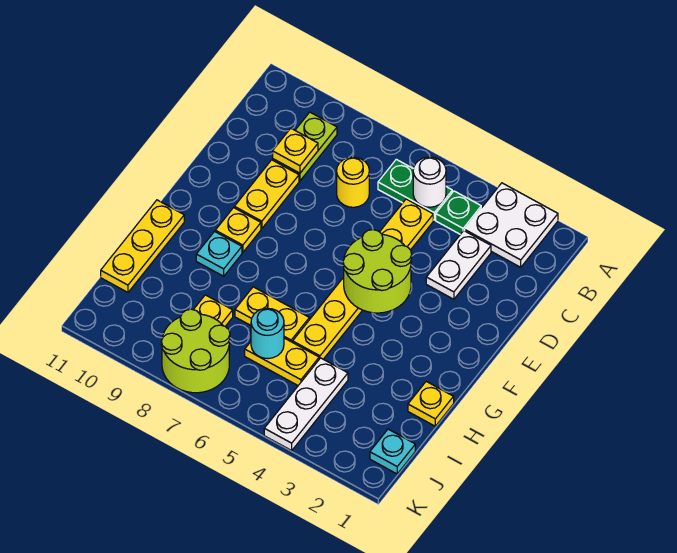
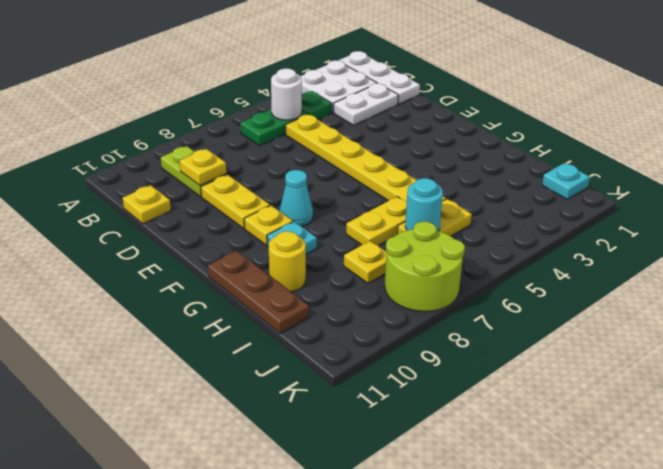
white 1x2 plate [426,231,491,299] -> white 1x2 plate turned to [334,83,398,125]
yellow 1x1 round brick [337,157,369,207] -> yellow 1x1 round brick moved to [269,231,306,292]
lime 2x2 round brick [343,230,412,313] -> none
none -> cyan 1x1 cone [280,170,313,226]
yellow 1x3 plate [101,200,184,292] -> brown 1x3 plate [208,251,309,334]
yellow 1x1 plate [408,382,454,426] -> yellow 1x1 plate moved to [123,185,171,224]
white 1x3 plate [264,358,348,450] -> white 1x3 plate moved to [339,51,420,104]

